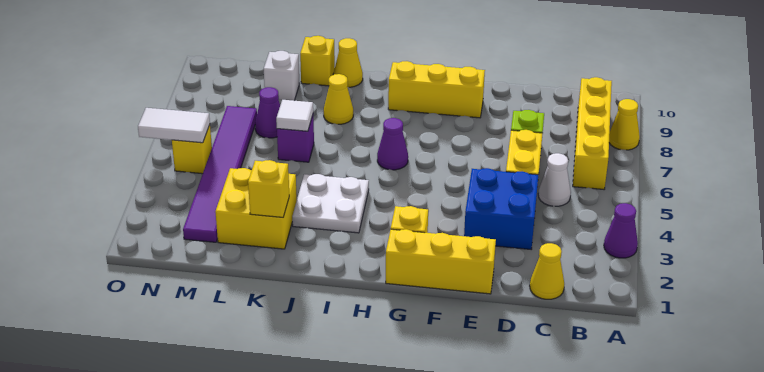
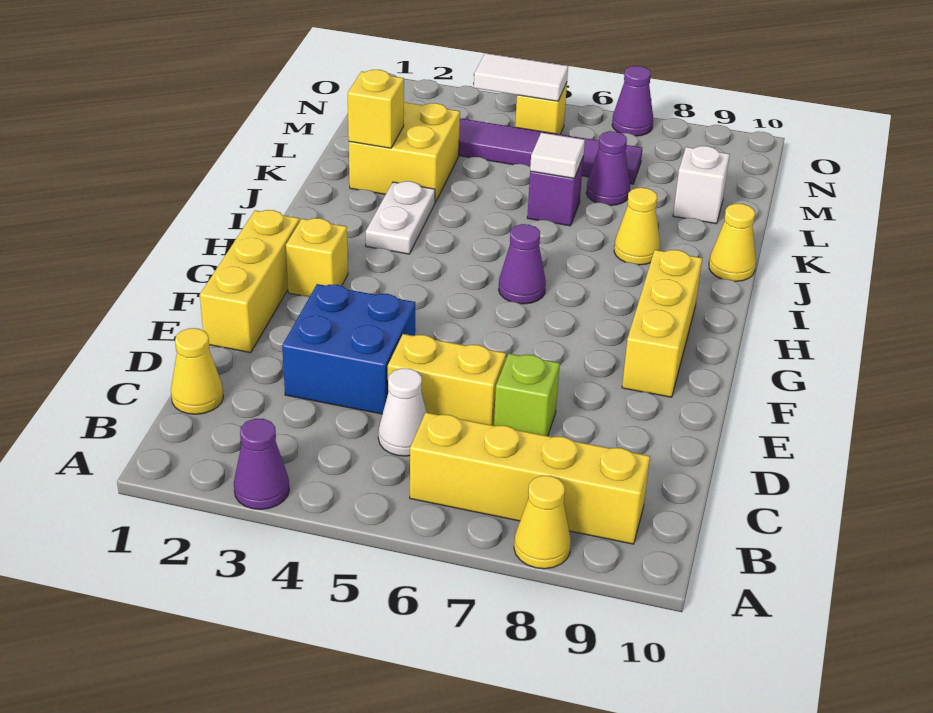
white 2x2 plate [292,174,369,233] -> white 1x2 plate [366,181,435,254]
yellow 1x1 brick [300,36,335,86] -> none
white 1x2 tile [138,108,210,143] -> white 1x2 tile turned to [474,53,568,101]
none -> purple 1x1 cone [612,66,653,136]

